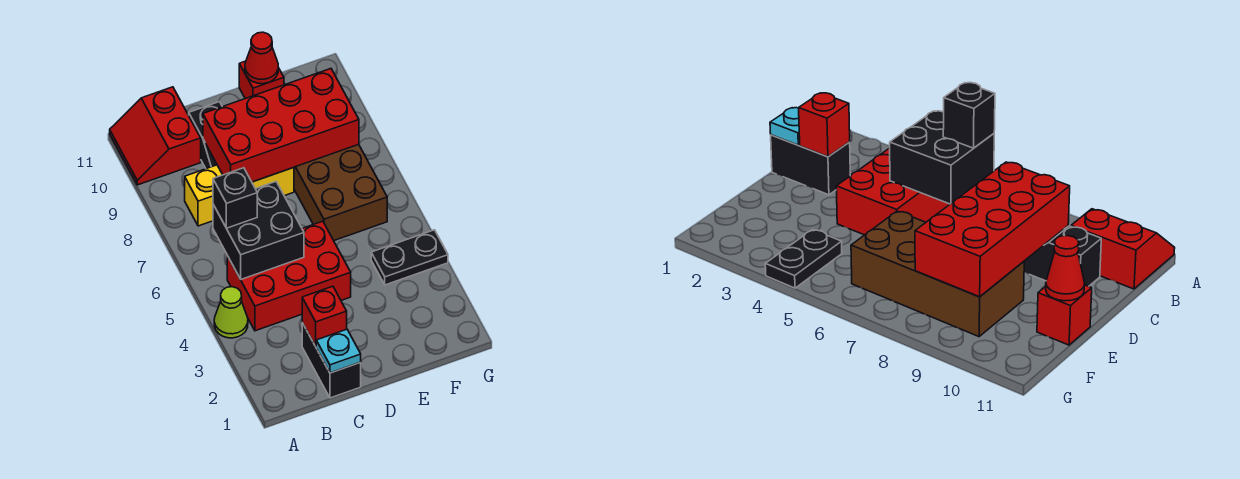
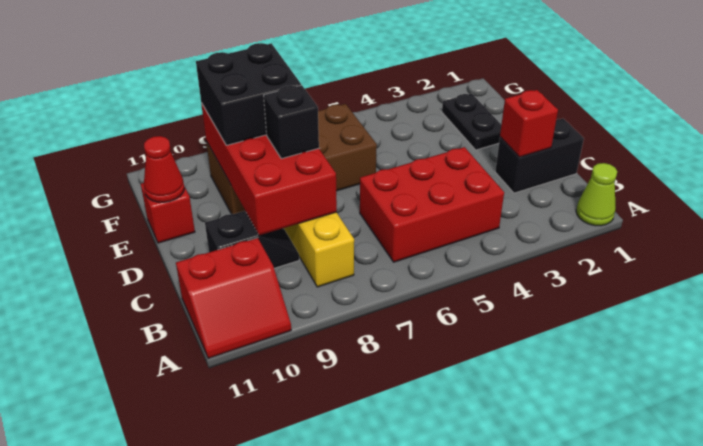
lime 1x1 cone [214,287,248,338] -> lime 1x1 cone moved to [576,163,617,226]
red 2x3 brick [227,221,351,331] -> red 2x3 brick turned to [360,147,504,262]
black 2x2 brick [213,182,304,279] -> black 2x2 brick moved to [196,43,301,145]
black 1x1 brick [213,168,257,228] -> black 1x1 brick moved to [264,85,319,159]
cyan 1x1 plate [316,329,361,373] -> none
black 1x2 plate [371,230,448,285] -> black 1x2 plate moved to [442,94,501,150]

